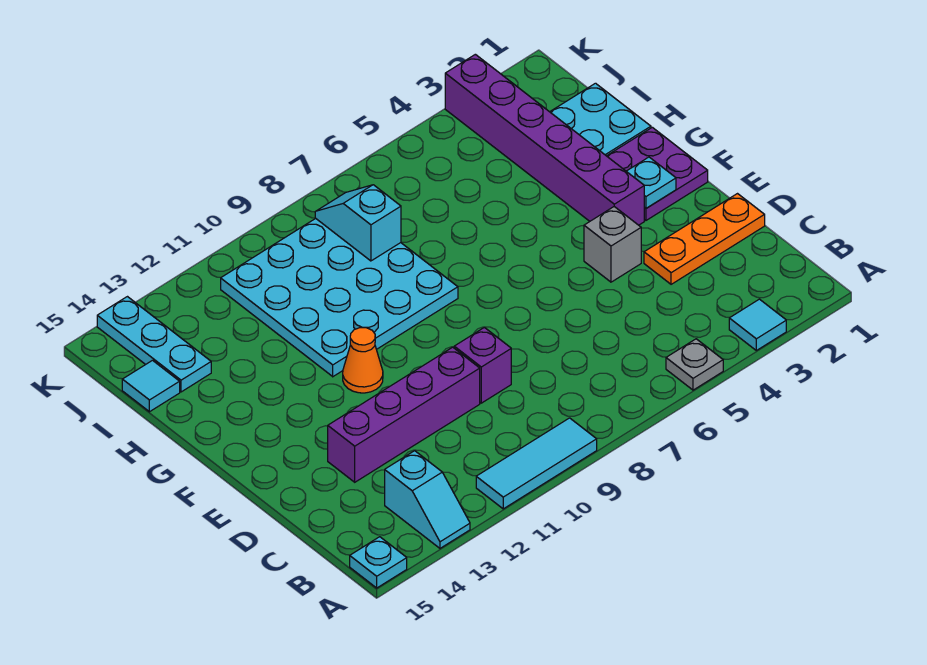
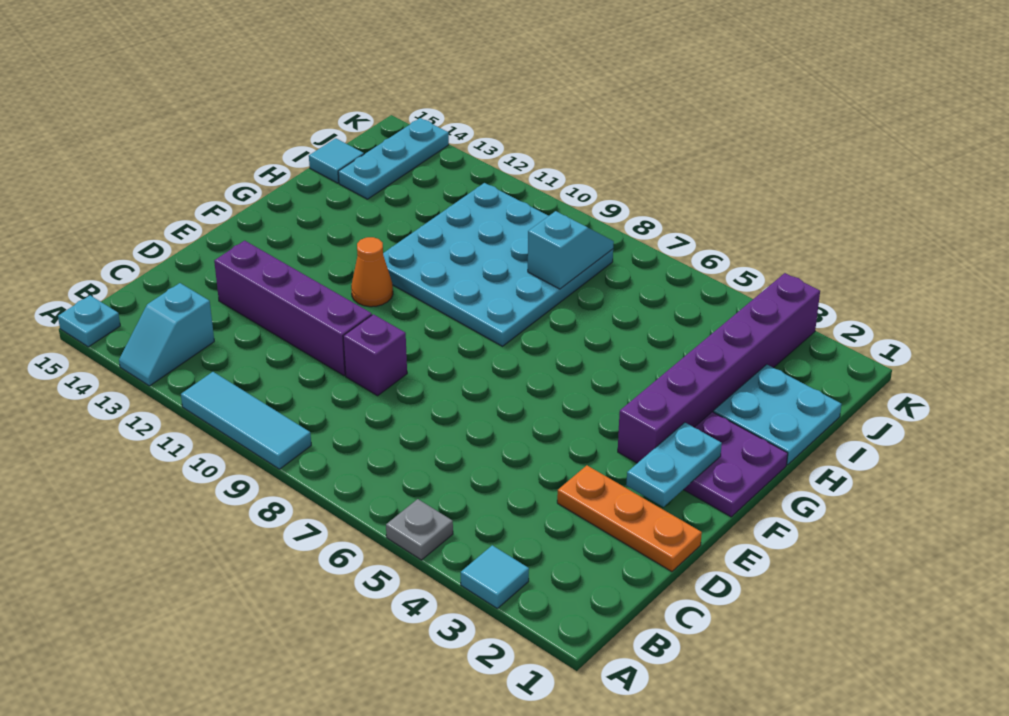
grey 1x1 brick [584,207,641,282] -> none
cyan 1x1 plate [626,157,676,208] -> cyan 1x2 plate [626,423,722,507]

